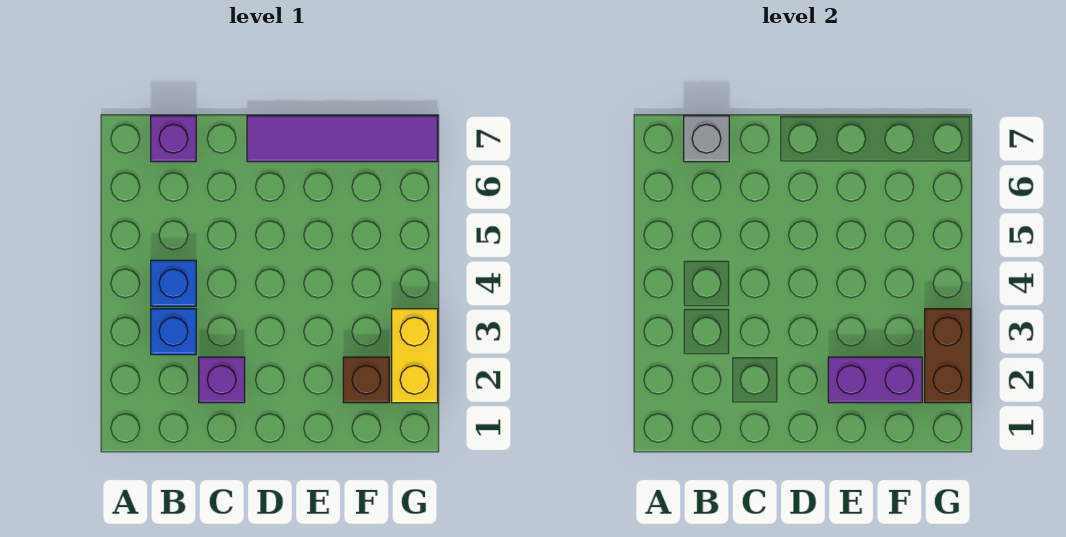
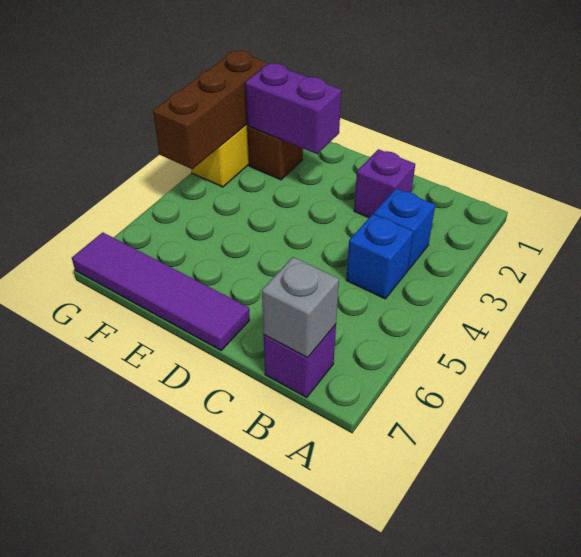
brown 1x2 brick [925,309,971,403] -> brown 1x3 brick [153,51,268,169]

